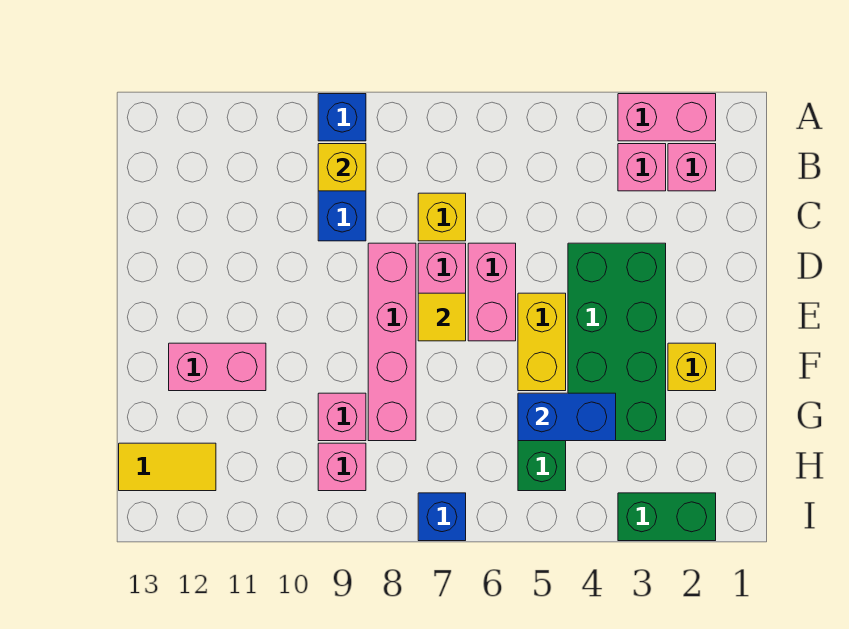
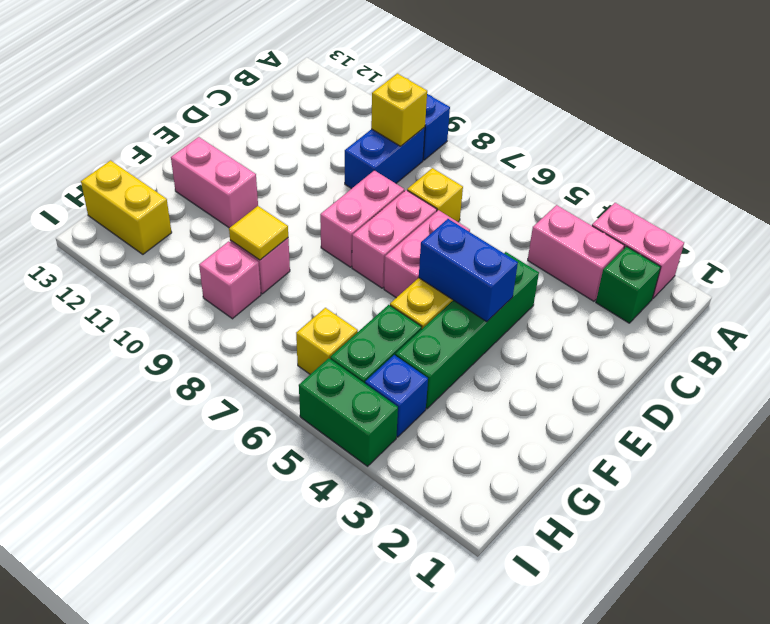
pink 1x1 brick [668,144,716,191] -> green 1x1 brick [596,247,661,323]
pink 1x1 brick [618,144,666,191] -> pink 1x2 brick [528,205,624,301]
green 2x4 brick [568,243,666,441] -> green 1x4 brick [395,252,539,409]
pink 1x4 brick [368,243,416,441] -> pink 1x2 brick [320,170,404,267]
yellow 1x1 tile [418,293,466,341] -> yellow 1x1 tile moved to [229,206,288,260]
yellow 1x1 brick [668,343,716,391] -> yellow 1x1 brick moved to [296,308,358,374]
blue 1x2 brick [518,393,616,441] -> blue 1x2 brick moved to [419,219,518,322]
yellow 1x2 tile [119,443,216,491] -> yellow 1x2 brick [81,160,172,254]
green 1x2 brick [618,493,716,541] -> green 1x2 brick moved to [299,358,398,466]
blue 1x1 brick [418,493,466,541] -> blue 1x1 brick moved to [365,355,428,437]

